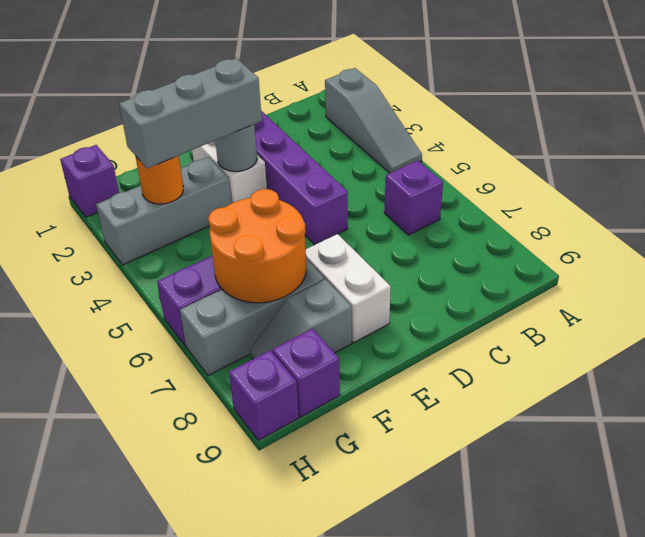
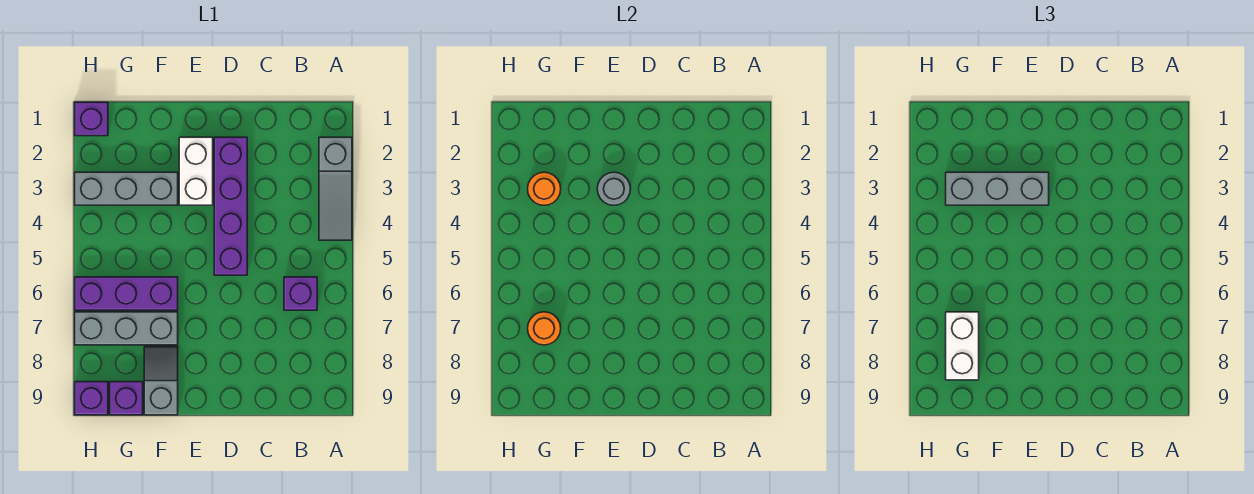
white 1x2 brick [306,234,391,343] -> white 1x2 brick moved to [946,312,979,380]
orange 2x2 round brick [208,189,306,303] -> orange 1x1 round brick [528,312,561,345]
grey 1x2 slope [250,279,352,359] -> grey 1x2 slope turned to [144,347,178,415]

